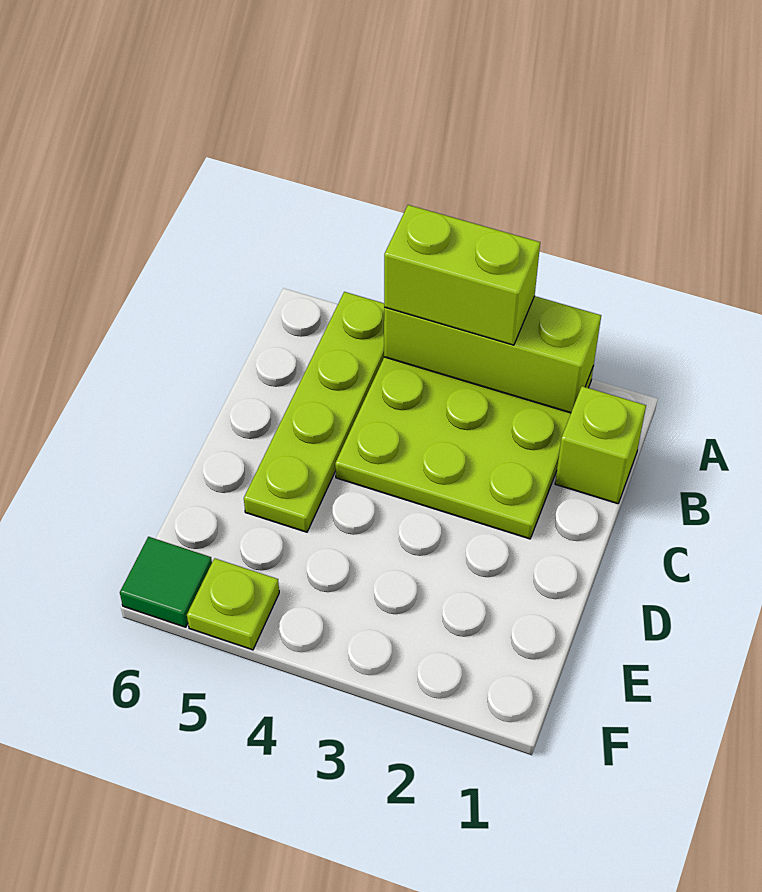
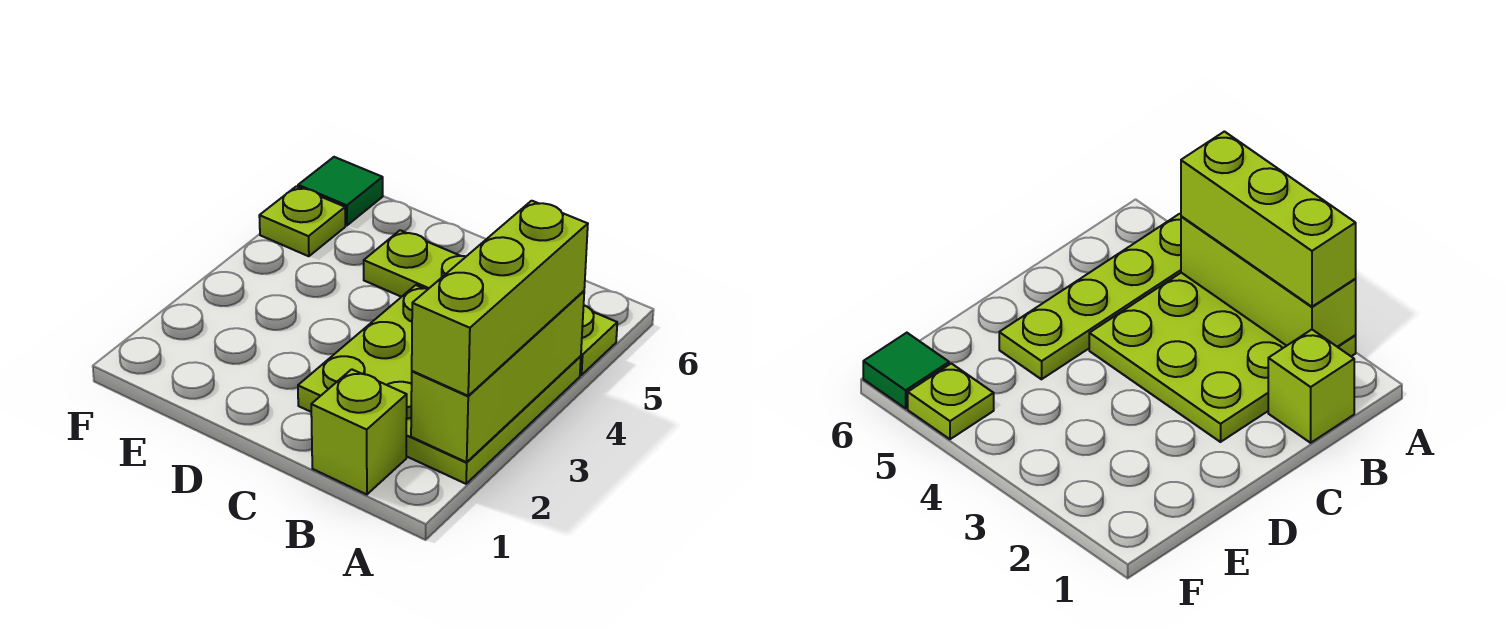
lime 1x2 brick [384,205,540,345] -> lime 1x3 brick [412,201,588,396]

